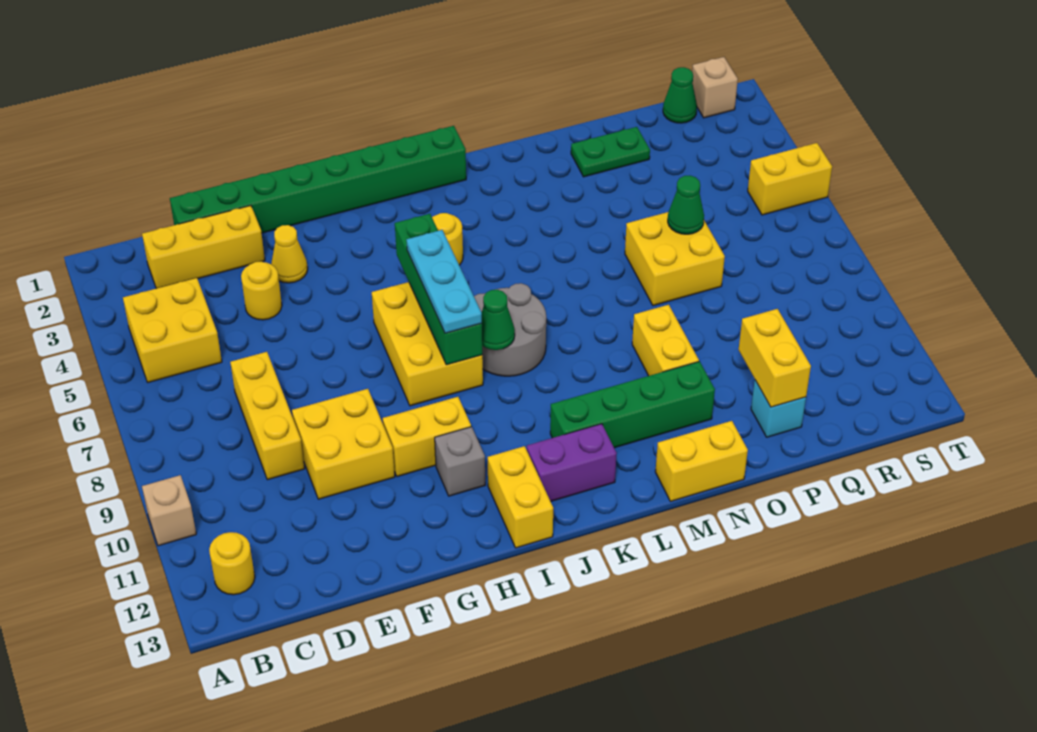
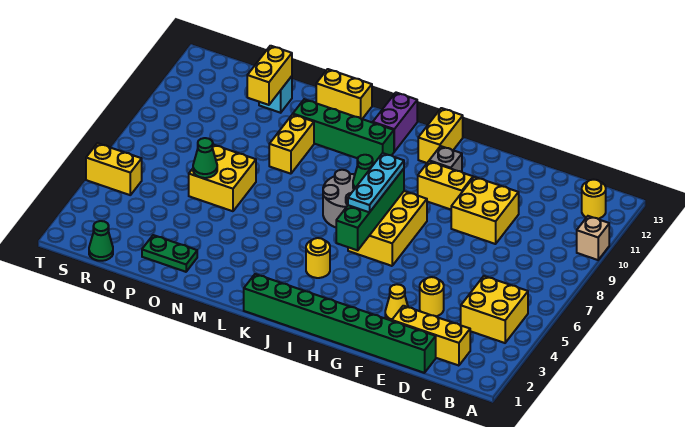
yellow 1x3 brick [230,352,305,480] -> none
purple 1x2 brick [527,424,617,501] -> purple 1x2 brick turned to [373,93,417,152]
tan 1x1 brick [692,57,738,118] -> none

